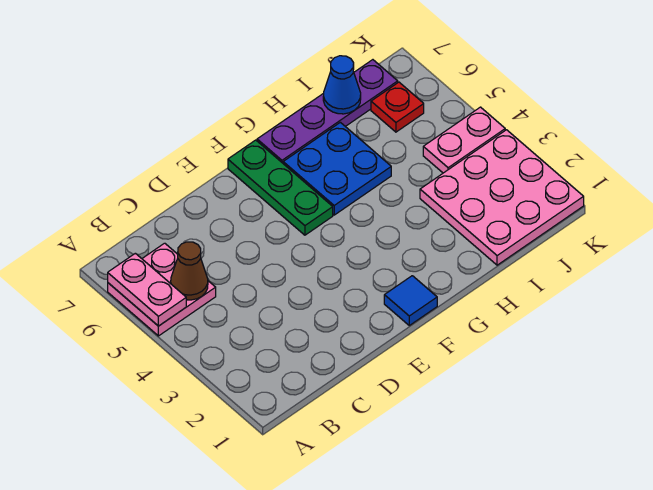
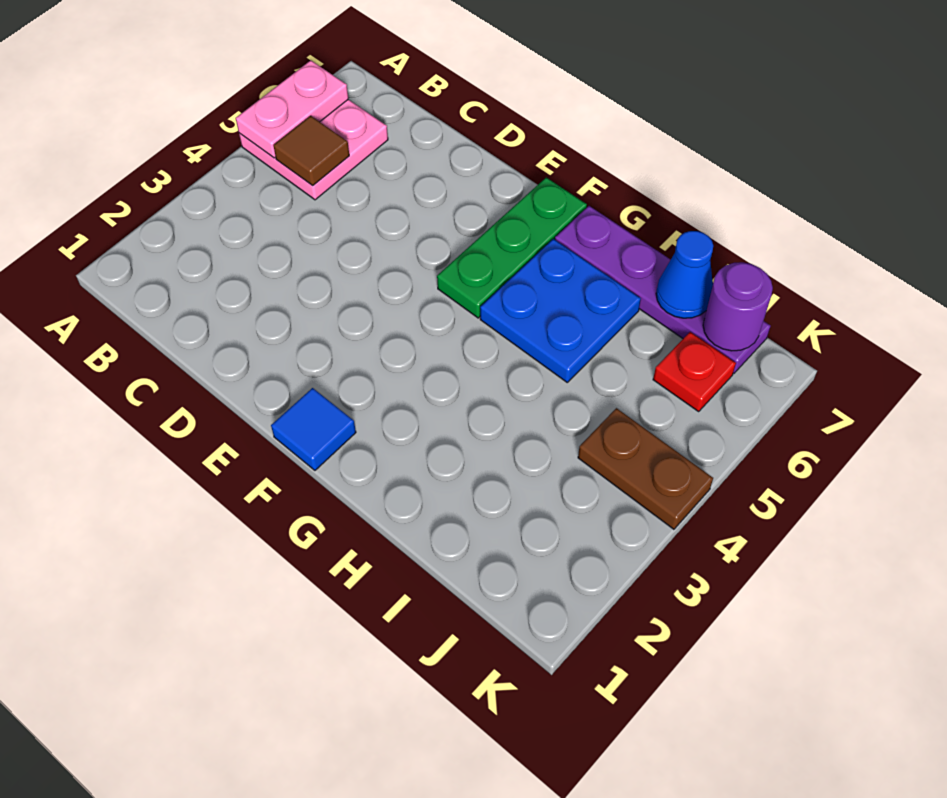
brown 1x1 cone [171,242,208,300] -> brown 1x1 tile [273,116,349,186]
pink 3x3 plate [420,130,584,265] -> none
pink 1x2 plate [423,107,505,173] -> brown 1x2 plate [578,408,713,529]
none -> purple 1x1 round brick [703,262,773,351]

